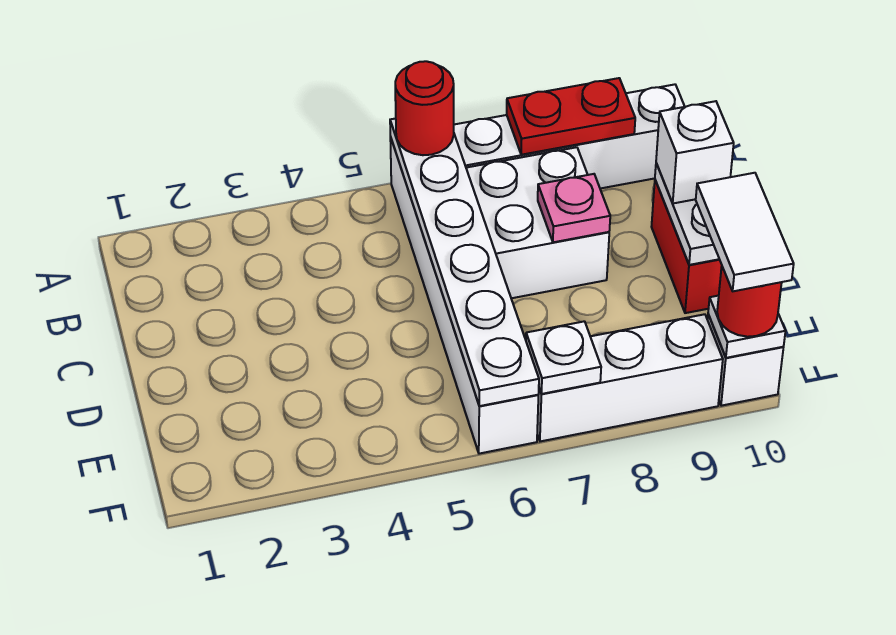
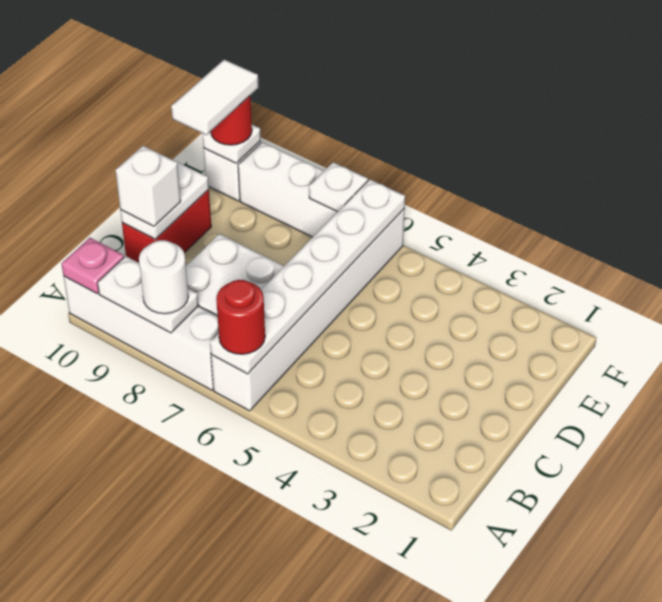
red 1x2 plate [507,78,635,155] -> white 1x2 plate [98,256,199,333]
none -> white 1x1 round brick [139,240,188,314]
pink 1x1 plate [538,174,610,242] -> pink 1x1 plate moved to [61,238,124,294]

